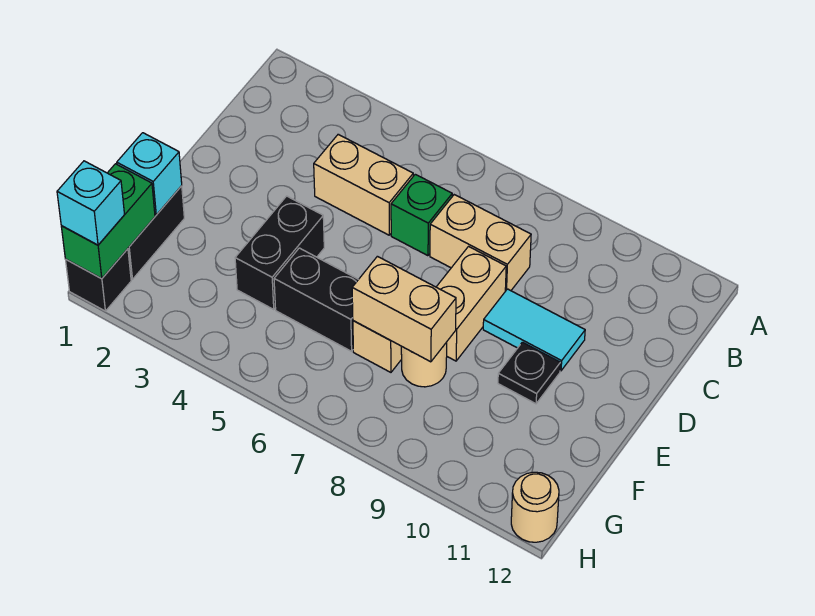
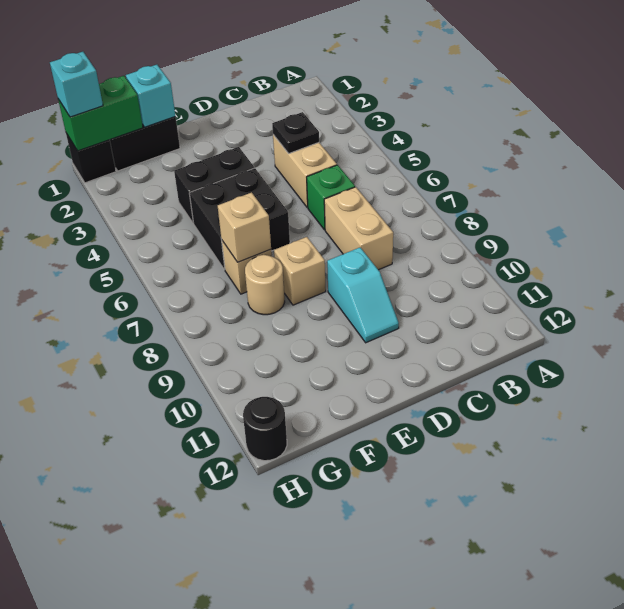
tan 1x2 brick [437,247,506,361] -> tan 1x1 brick [274,237,326,305]
cyan 1x2 tile [483,289,585,371] -> cyan 1x2 slope [327,248,399,343]
black 1x1 plate [498,342,560,404] -> black 1x1 plate moved to [272,112,319,154]
black 1x2 brick [274,248,358,351] -> black 2x2 brick [189,168,290,270]
tan 1x2 brick [352,256,456,362] -> tan 1x1 brick [218,192,271,262]
tan 1x1 round brick [511,472,559,542] -> black 1x1 round brick [243,397,287,461]

